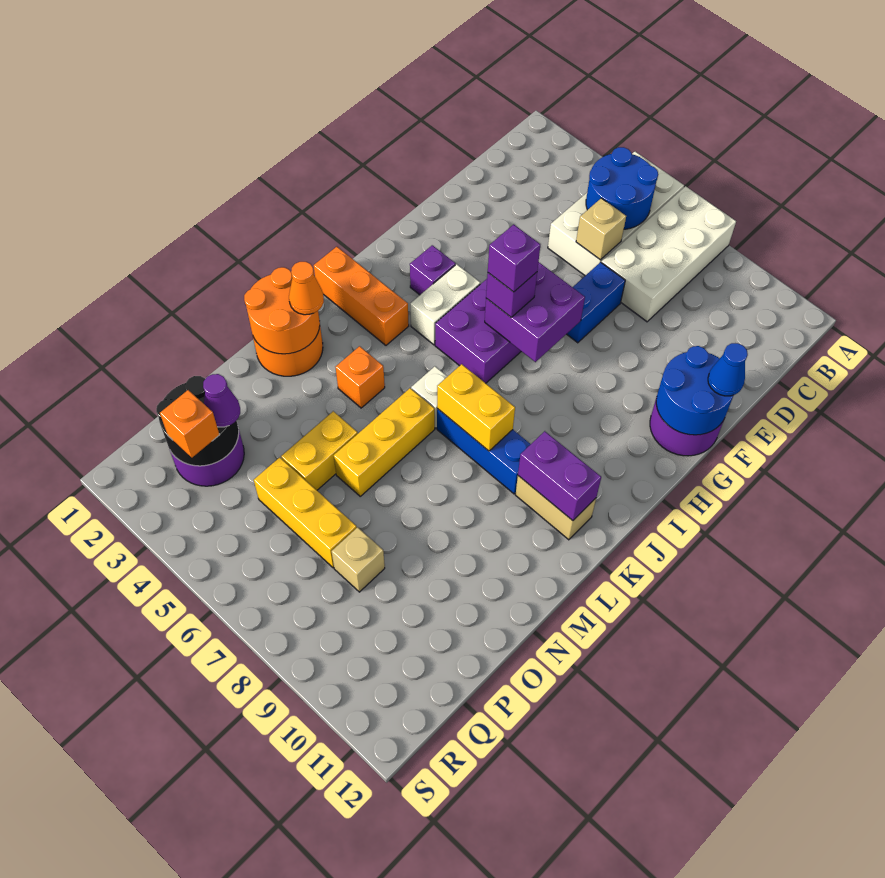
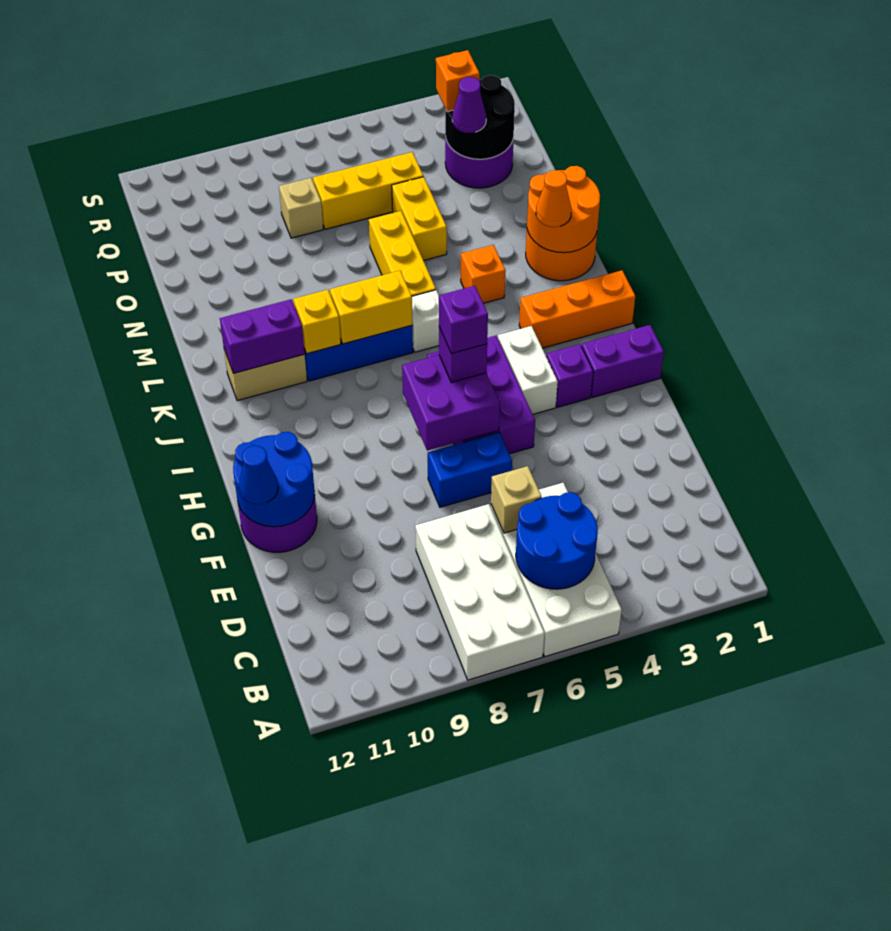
blue 1x2 brick [567,262,625,343] -> blue 1x2 brick turned to [427,432,512,507]
none -> purple 1x2 brick [582,325,664,397]
none -> yellow 1x1 brick [293,290,341,354]

